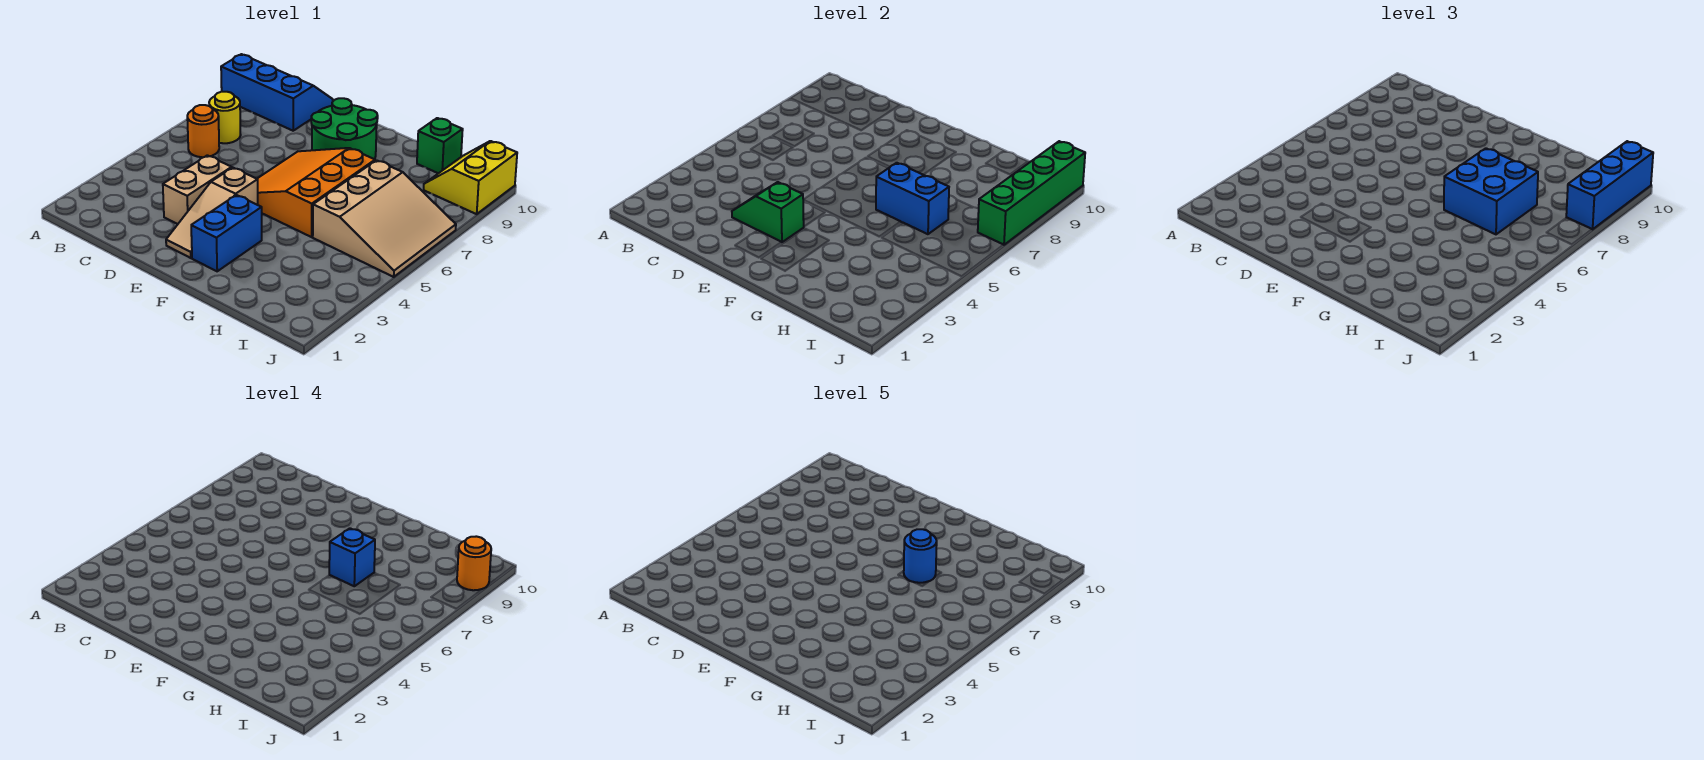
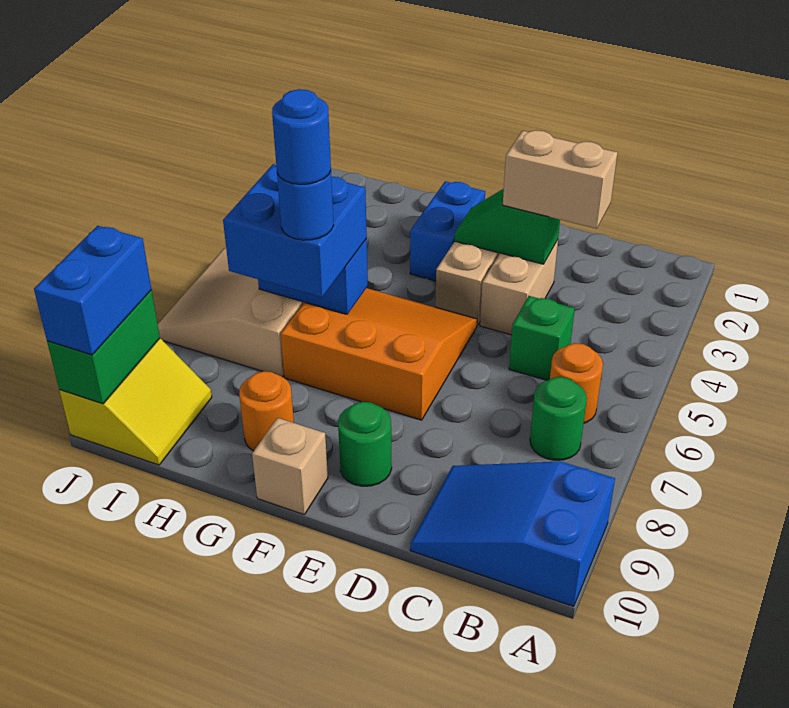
blue 2x3 slope [221,54,333,131] -> blue 2x3 slope turned to [410,461,615,607]
yellow 1x1 round brick [209,92,241,143] -> green 1x1 round brick [530,377,587,460]
none -> tan 1x2 brick [503,130,617,229]
green 1x2 slope [732,182,804,242] -> green 1x2 slope turned to [454,189,560,264]
orange 3x3 slope [257,148,375,237] -> orange 3x3 slope turned to [281,288,477,420]
green 2x2 round brick [311,98,378,159] -> green 1x1 round brick [338,402,392,486]
none -> tan 1x1 brick [252,418,328,514]
blue 1x1 brick [329,528,375,586] -> blue 1x1 round brick [277,171,334,240]
green 1x1 brick [417,118,463,173] -> green 1x1 brick moved to [509,296,575,380]
green 1x4 brick [978,141,1085,245] -> green 1x2 brick [47,290,160,404]
blue 1x3 brick [1566,141,1653,229] -> blue 1x2 brick [34,226,151,355]
orange 1x1 round brick [457,536,491,590] -> orange 1x1 round brick moved to [239,371,294,451]

